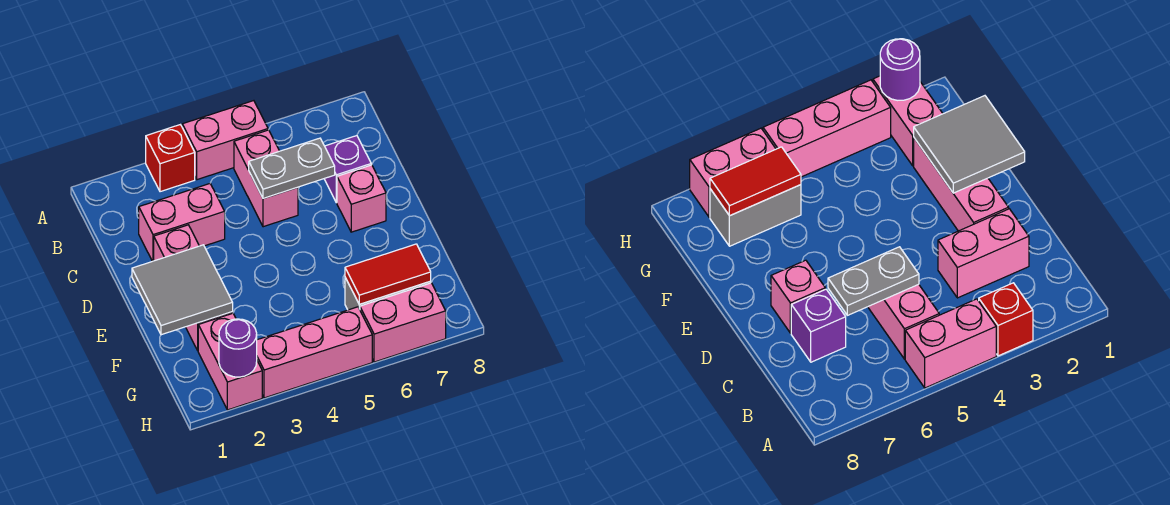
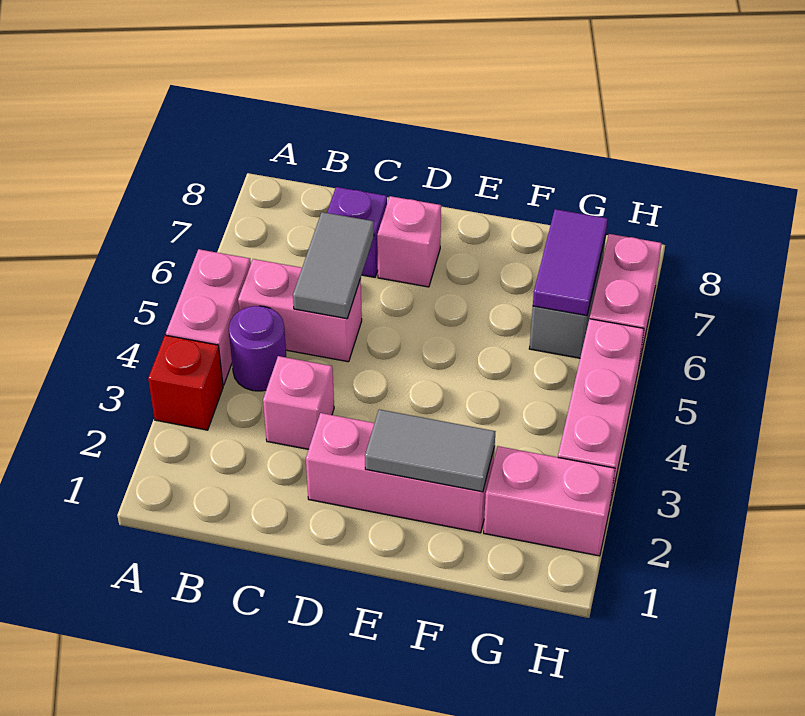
pink 1x2 brick [139,184,225,261] -> pink 1x1 brick [263,356,334,449]
grey 1x2 plate [249,138,335,198] -> grey 1x2 tile [293,212,374,319]
grey 2x2 tile [132,245,233,335] -> grey 1x2 tile [365,410,495,492]
red 1x2 tile [345,244,431,304] -> purple 1x2 tile [533,209,608,316]
purple 1x1 round brick [219,319,257,377] -> purple 1x1 round brick moved to [229,306,286,391]

